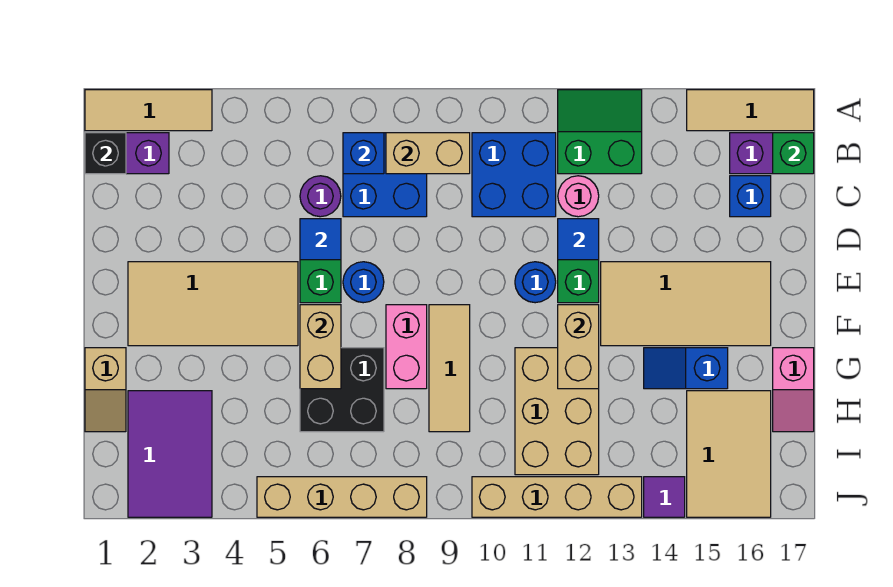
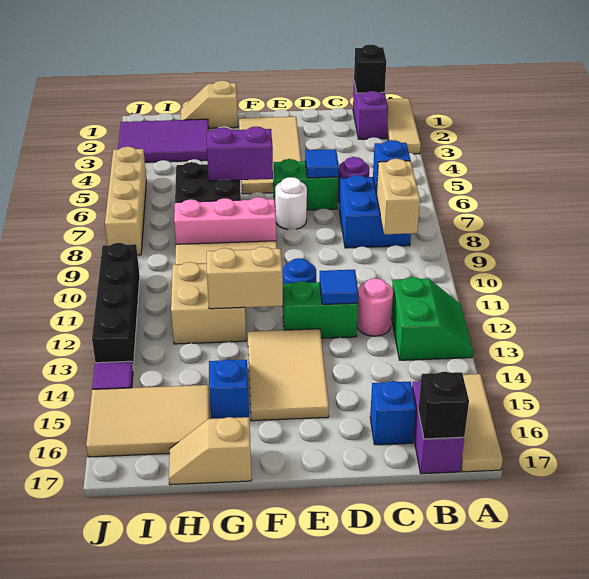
blue 2x2 brick [472,133,556,217] -> none
green 1x1 brick [773,133,814,174] -> black 1x1 brick [418,372,469,439]
blue 1x1 round brick [343,262,384,303] -> white 1x1 round brick [275,177,307,230]
tan 2x4 tile [601,262,771,346] -> tan 2x3 tile [248,329,329,421]
tan 1x2 brick [300,305,341,389] -> purple 1x2 brick [207,126,273,181]
pink 1x2 brick [386,305,427,389] -> pink 1x3 brick [174,197,276,244]
tan 2x3 brick [515,348,599,475] -> tan 2x2 brick [171,262,246,344]
pink 1x2 slope [773,348,814,432] -> tan 1x2 slope [169,417,252,485]
tan 1x4 brick [472,477,642,517] -> black 1x4 brick [92,243,140,367]

